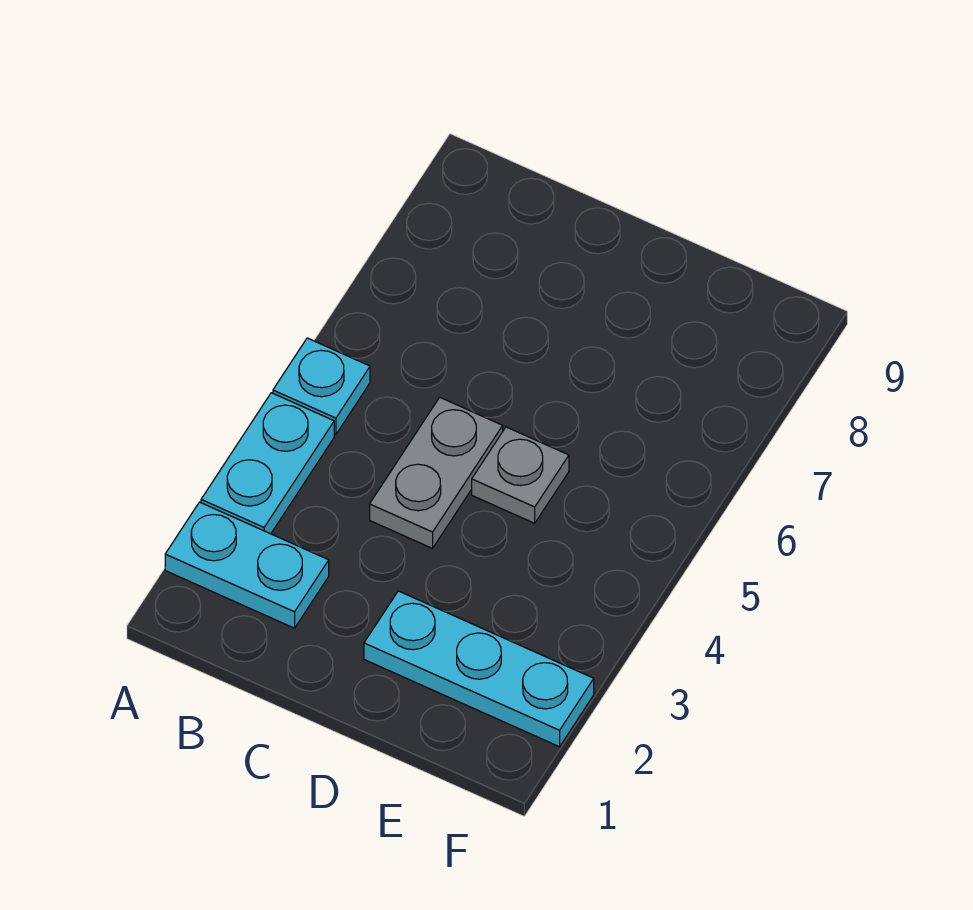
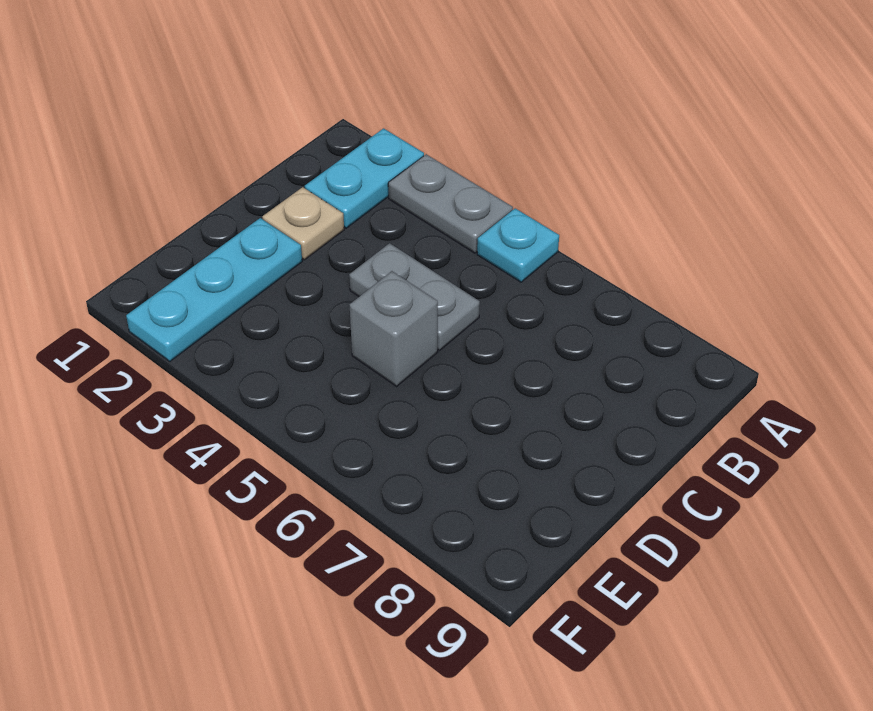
cyan 1x2 plate [201,393,334,534] -> grey 1x2 plate [388,154,513,253]
none -> tan 1x1 plate [262,187,344,260]
grey 1x1 plate [472,427,569,523] -> grey 1x1 brick [350,271,438,386]

